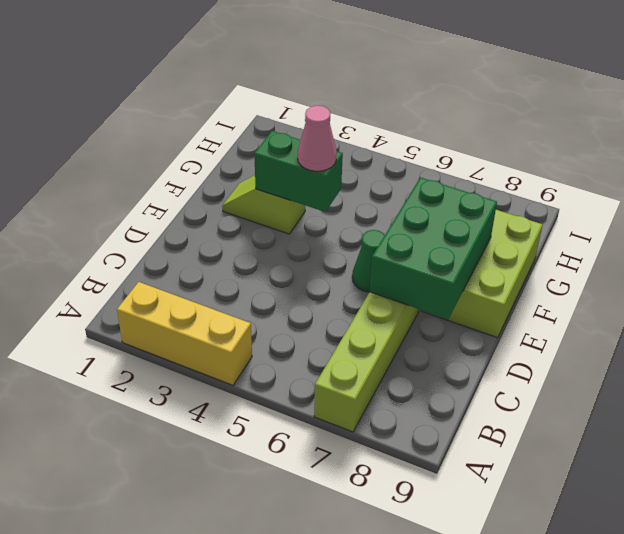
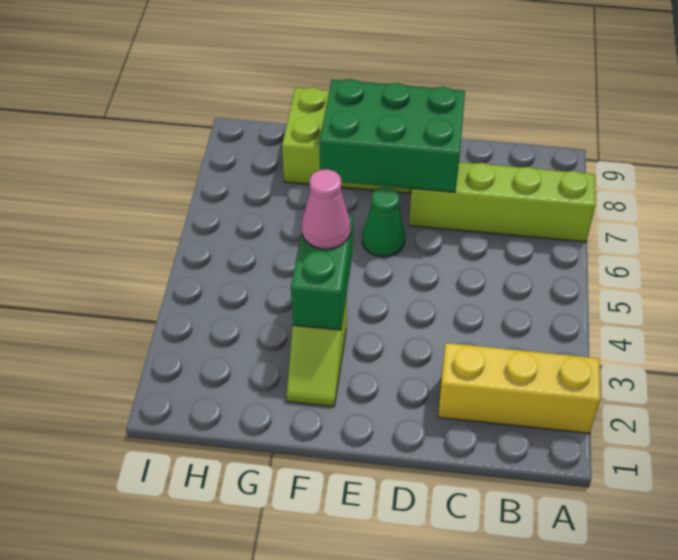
yellow 1x3 brick [117,282,252,385] -> yellow 1x3 brick turned to [438,343,600,433]

